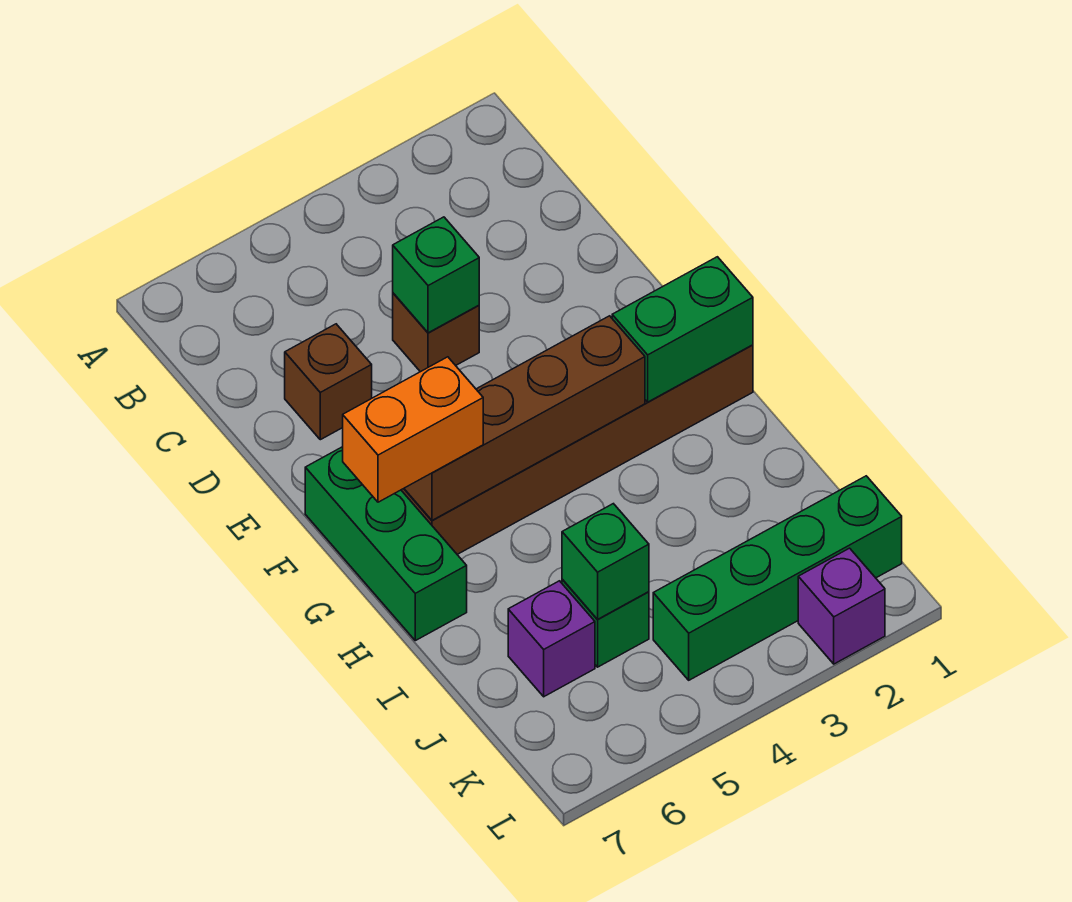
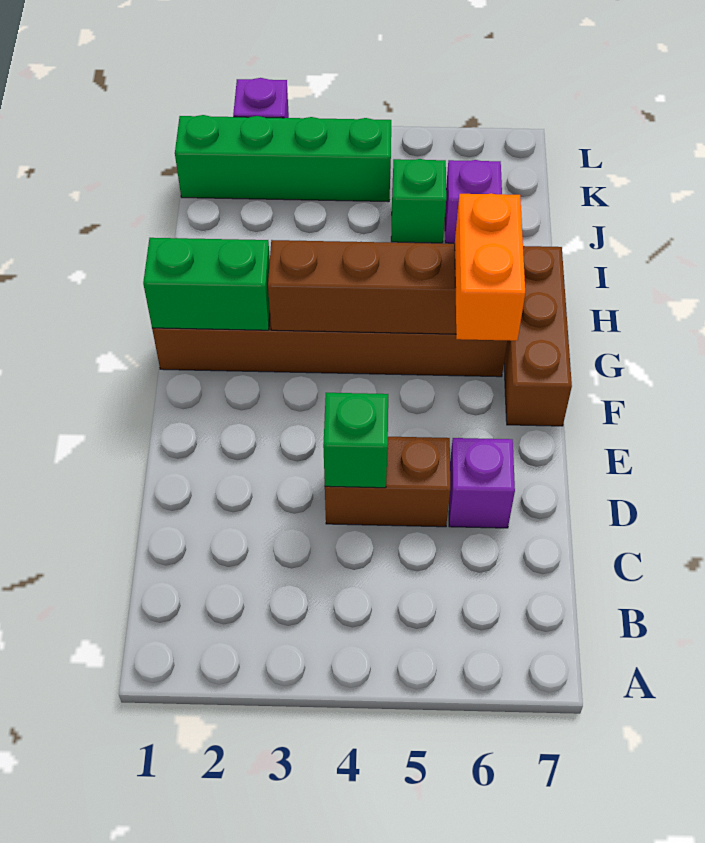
brown 1x1 brick [393,293,479,372] -> brown 1x2 brick [325,437,450,527]
brown 1x1 brick [285,324,372,440] -> purple 1x1 brick [449,438,515,528]
green 1x3 brick [305,447,467,641] -> brown 1x3 brick [504,246,572,426]
orange 1x2 brick [343,357,483,502] -> orange 1x2 brick turned to [454,193,525,341]
green 1x1 brick [562,504,649,619] -> none

